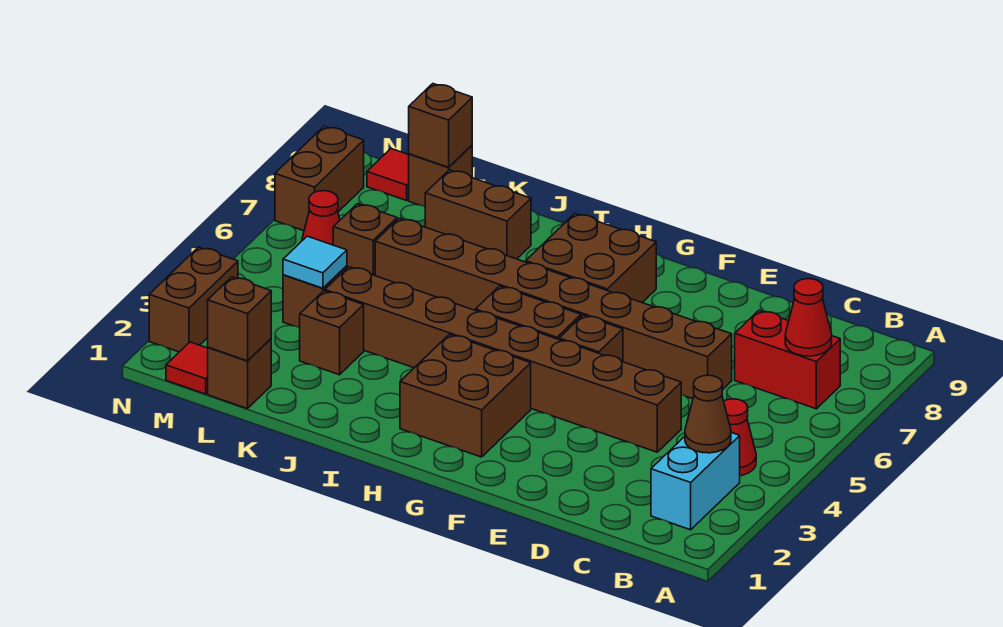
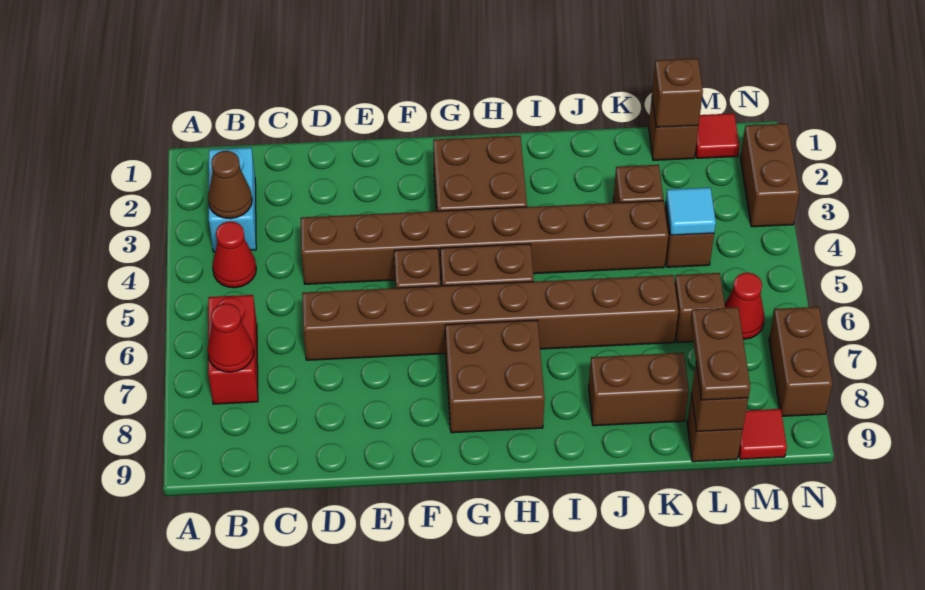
red 1x2 brick [735,311,840,409] -> red 1x2 brick turned to [208,295,258,404]
none -> brown 1x2 plate [691,307,750,400]

